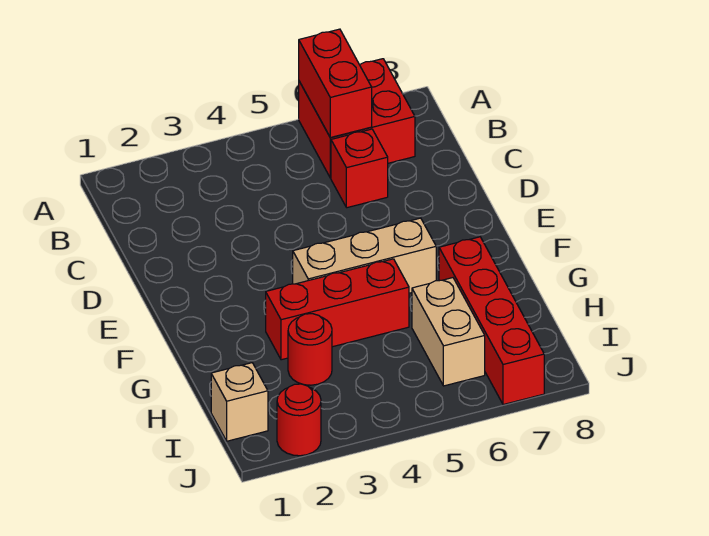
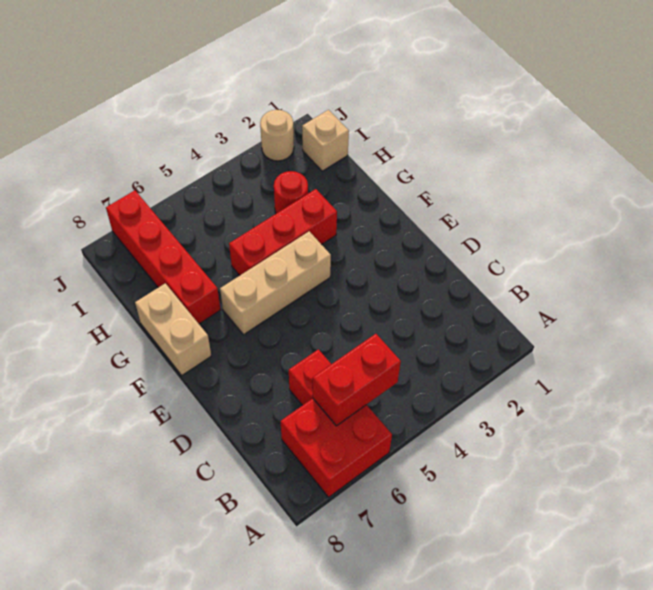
red 1x2 brick [299,29,372,138] -> red 1x2 brick turned to [313,334,401,426]
tan 1x2 brick [412,278,485,386] -> tan 1x2 brick moved to [135,283,211,375]
red 1x1 round brick [277,384,321,456] -> tan 1x1 round brick [260,110,294,161]

